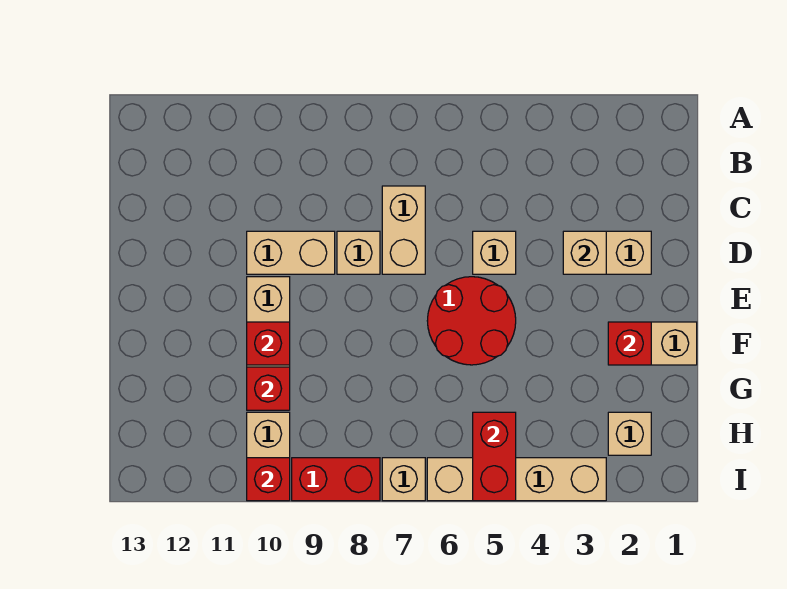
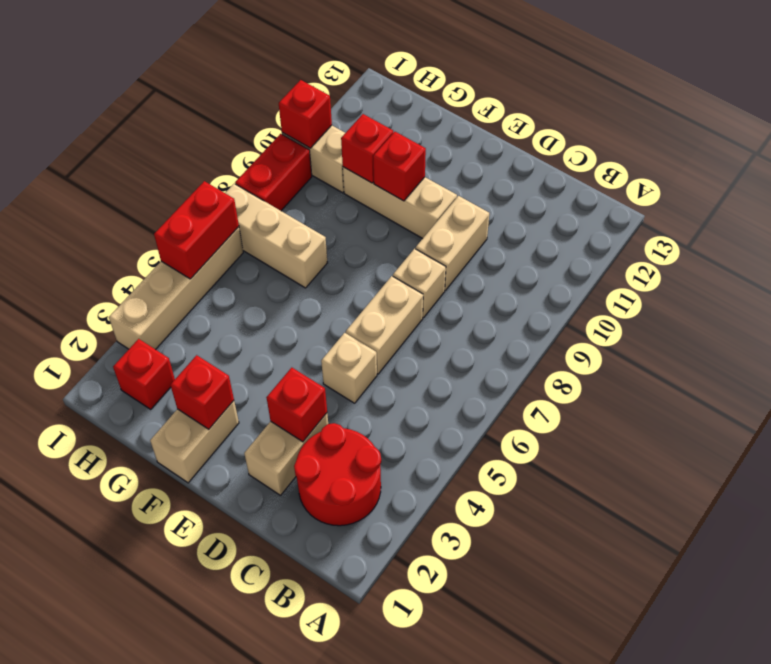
tan 1x2 brick [382,186,425,274] -> tan 1x2 brick turned to [346,276,423,374]
tan 1x1 brick [563,231,606,274] -> red 1x1 brick [266,368,327,442]
red 2x2 round brick [427,277,516,365] -> red 2x2 round brick moved to [294,423,381,526]
tan 1x1 brick [608,412,651,455] -> red 1x1 brick [113,339,175,409]
red 1x2 brick [473,412,516,501] -> red 1x2 brick turned to [154,181,239,279]
tan 1x1 brick [382,458,425,501] -> tan 1x3 brick [225,184,328,288]

